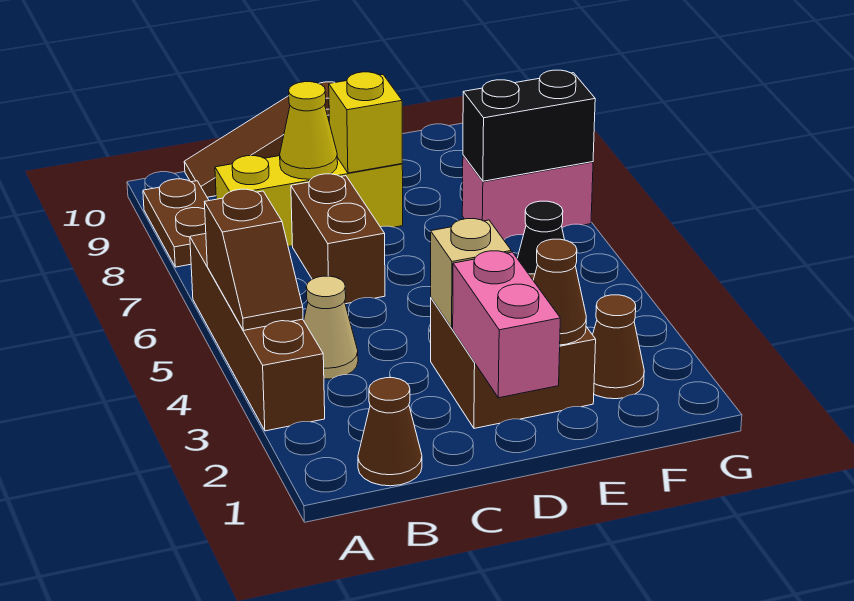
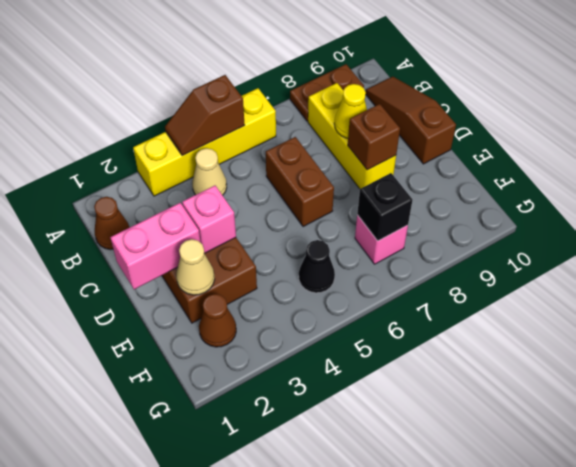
brown 1x4 brick [190,234,325,431] -> yellow 1x4 brick [133,88,276,196]
brown 1x2 brick [291,174,385,304] -> brown 1x2 brick turned to [266,137,334,227]
tan 1x1 brick [431,219,511,328] -> pink 1x1 brick [182,186,236,253]
yellow 1x1 brick [329,72,402,173] -> brown 1x1 brick [348,104,400,170]
brown 1x1 cone [533,239,586,345] -> tan 1x1 cone [176,239,215,295]
pink 1x2 brick [462,155,593,240] -> pink 1x1 brick [355,215,408,264]
black 1x2 brick [463,70,595,181] -> black 1x1 brick [357,173,412,241]

